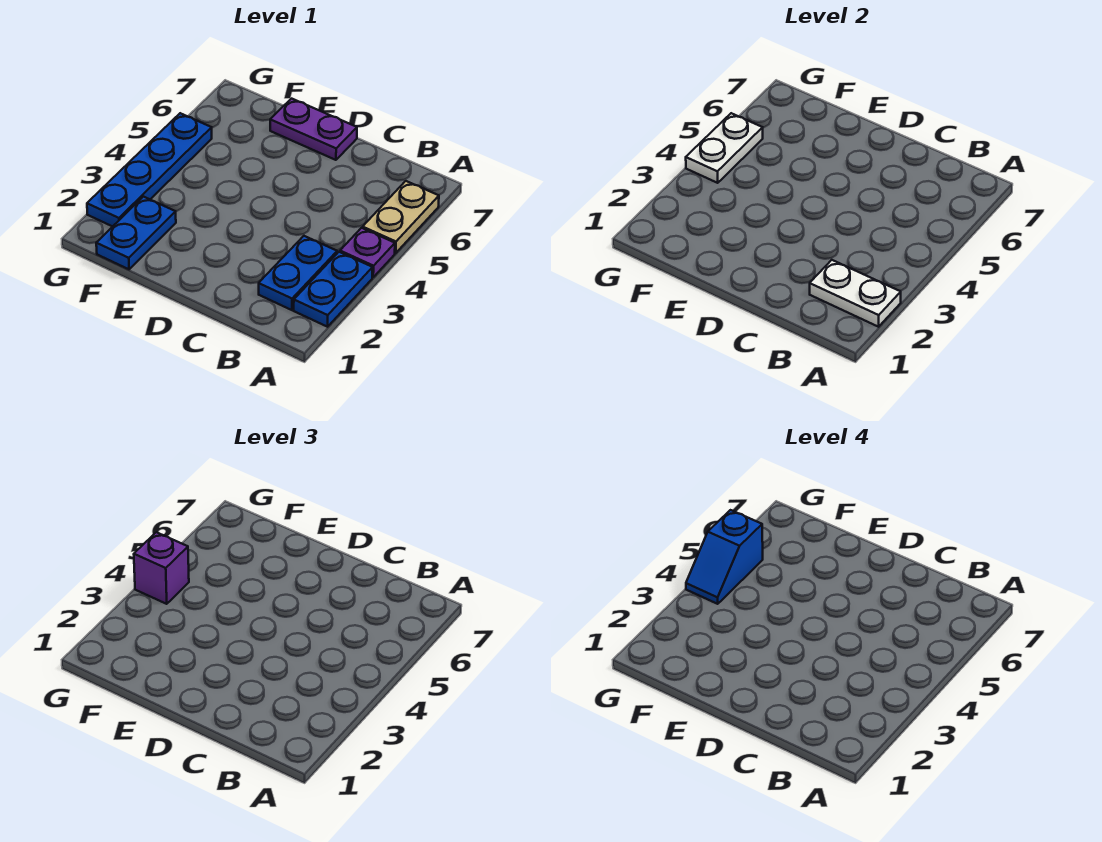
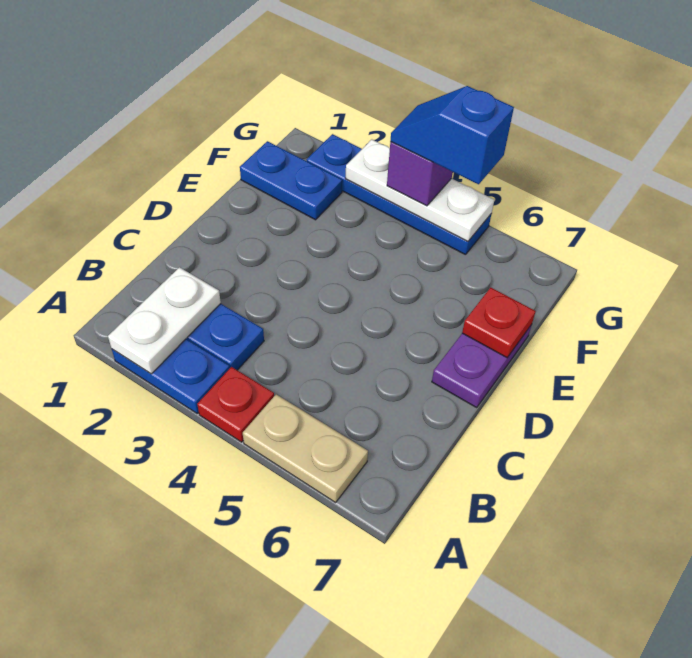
purple 1x1 plate [340,228,395,277] -> red 1x1 plate [197,367,274,442]
none -> red 1x1 plate [462,288,536,357]
white 1x2 plate [686,113,763,183] -> white 1x3 plate [345,139,494,241]

